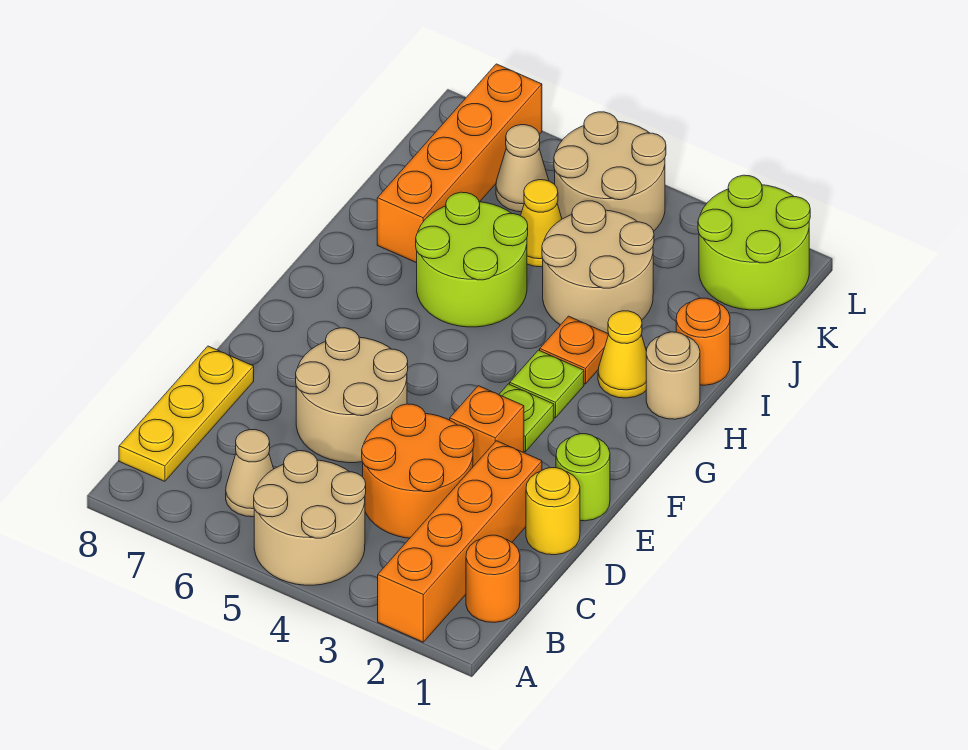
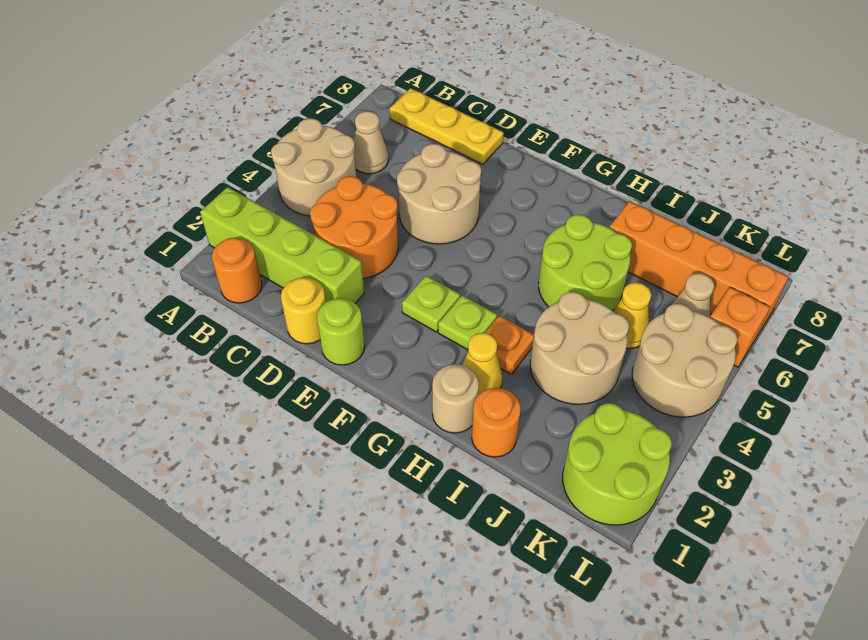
orange 1x4 brick [378,441,542,642] -> lime 1x4 brick [200,187,364,303]
orange 1x1 brick [450,386,524,466] -> orange 1x1 brick moved to [710,287,770,367]

